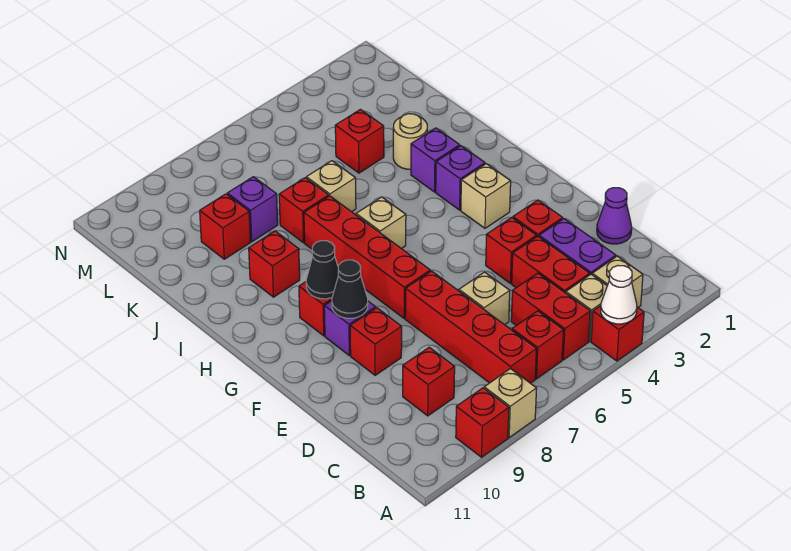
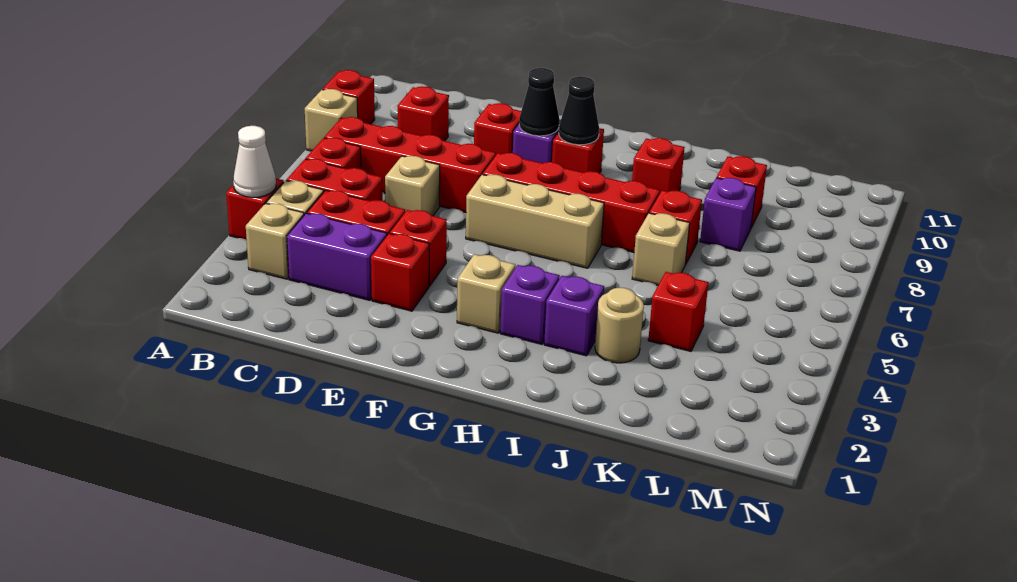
purple 1x1 cone [597,188,632,244] -> none
tan 1x1 brick [356,197,406,249] -> tan 1x3 brick [466,175,604,268]

